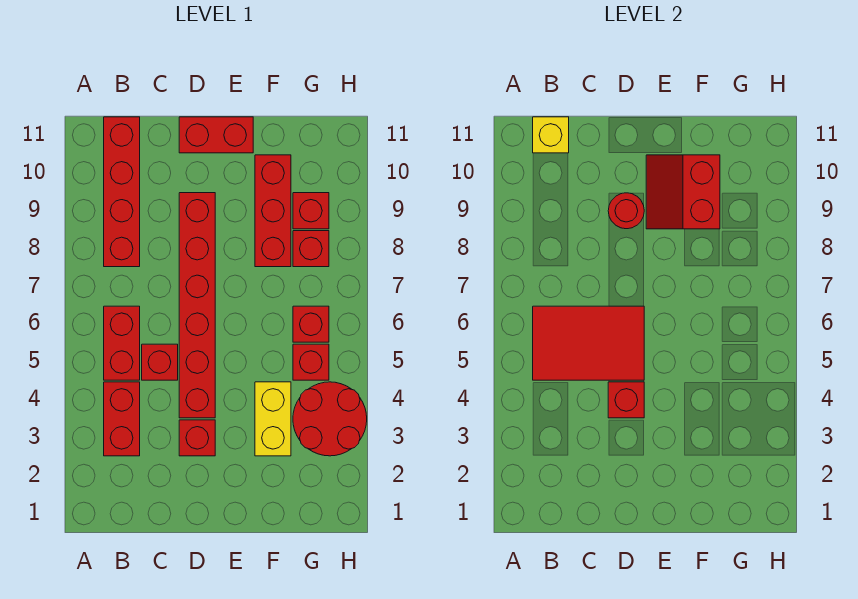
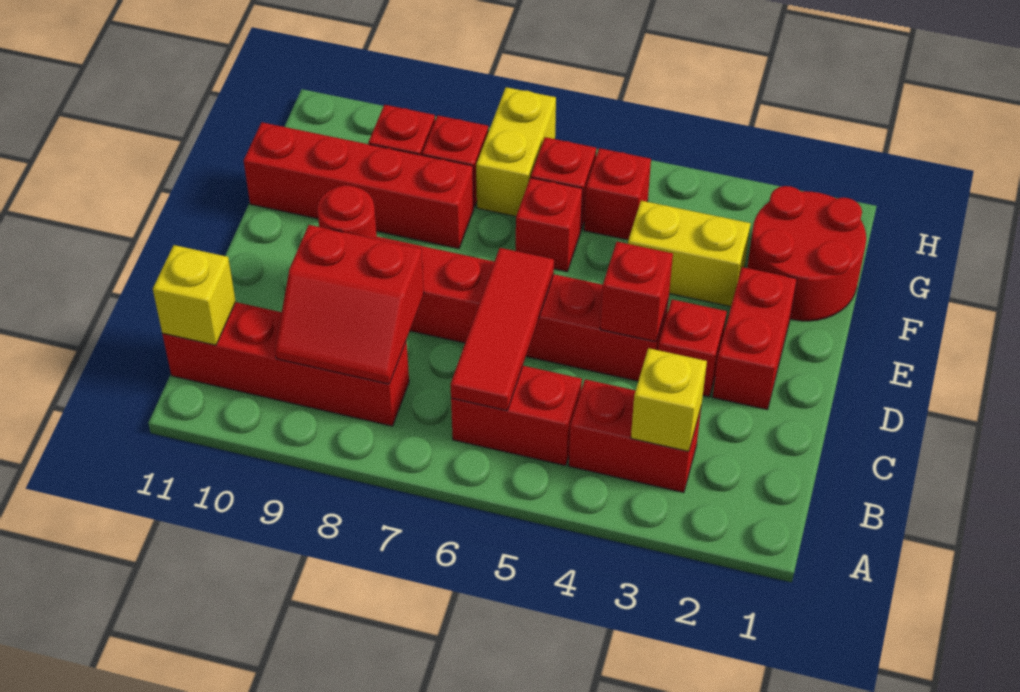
none -> yellow 1x1 brick [631,348,707,451]
red 2x3 tile [533,306,644,380] -> red 1x3 tile [451,248,554,411]
red 1x1 brick [142,344,178,380] -> red 1x1 brick moved to [516,178,583,272]
red 1x2 brick [179,117,253,153] -> red 1x2 brick moved to [713,267,797,410]
red 2x2 slope [646,155,720,229] -> red 2x2 slope moved to [275,225,424,384]
red 1x3 brick [255,155,291,267] -> red 1x4 brick [244,122,474,249]
red 2x2 round brick [293,382,367,456] -> red 2x2 round brick moved to [747,186,866,321]
none -> yellow 1x2 brick [476,87,556,216]

